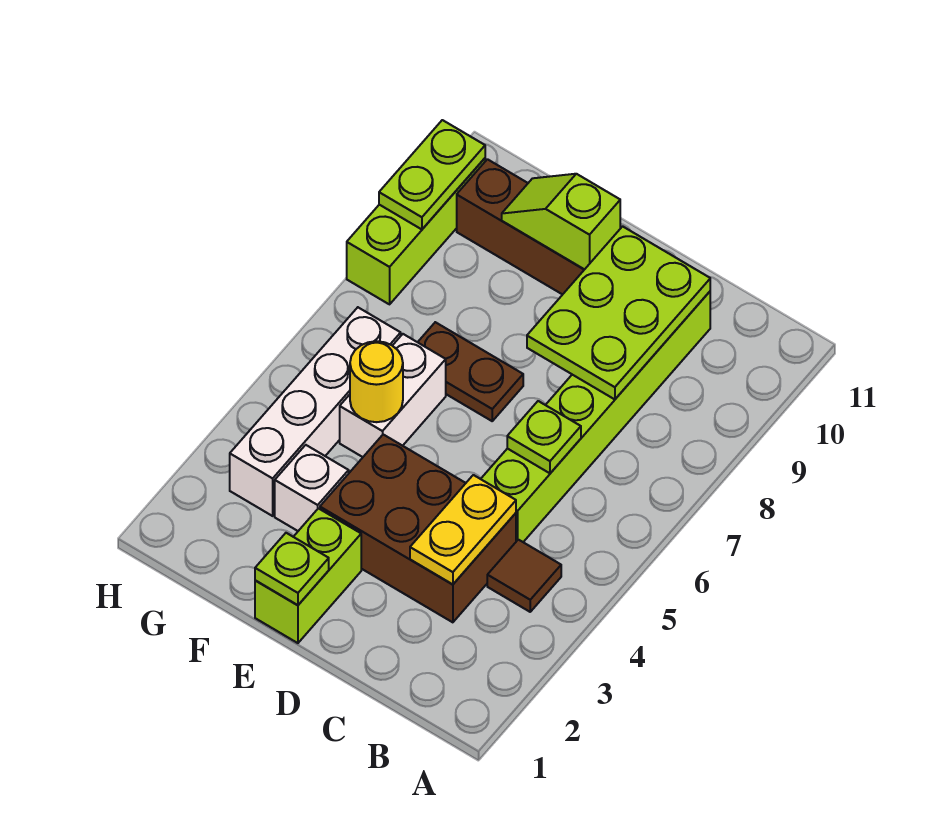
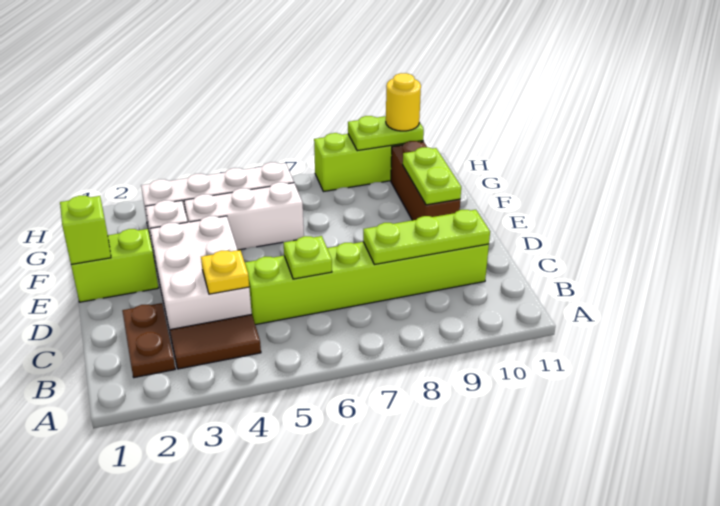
brown 1x1 tile [487,540,561,612] -> brown 1x2 tile [170,314,261,369]
brown 2x3 brick [320,435,516,622] -> white 2x3 brick [150,216,252,335]
yellow 1x2 plate [410,475,516,584] -> yellow 1x1 plate [201,250,249,294]
lime 2x3 plate [527,226,710,399] -> lime 1x3 plate [363,210,490,265]
lime 1x1 plate [255,533,329,605] -> lime 1x1 brick [60,196,111,264]
brown 1x2 plate [418,322,523,421] -> brown 1x2 plate moved to [122,303,175,378]
lime 1x2 slope [502,174,620,270] -> lime 1x2 plate [403,147,461,205]
white 1x2 brick [340,334,446,457] -> white 1x3 brick [184,182,304,250]
yellow 1x1 round brick [350,341,403,422] -> yellow 1x1 round brick moved to [386,73,421,131]

